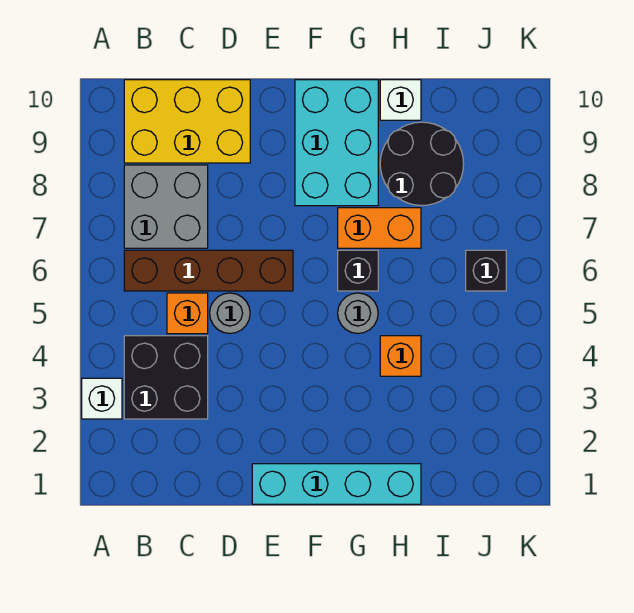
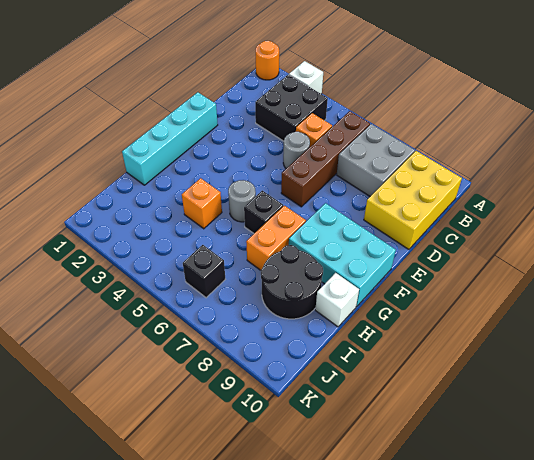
none -> orange 1x1 round brick [256,41,279,80]

